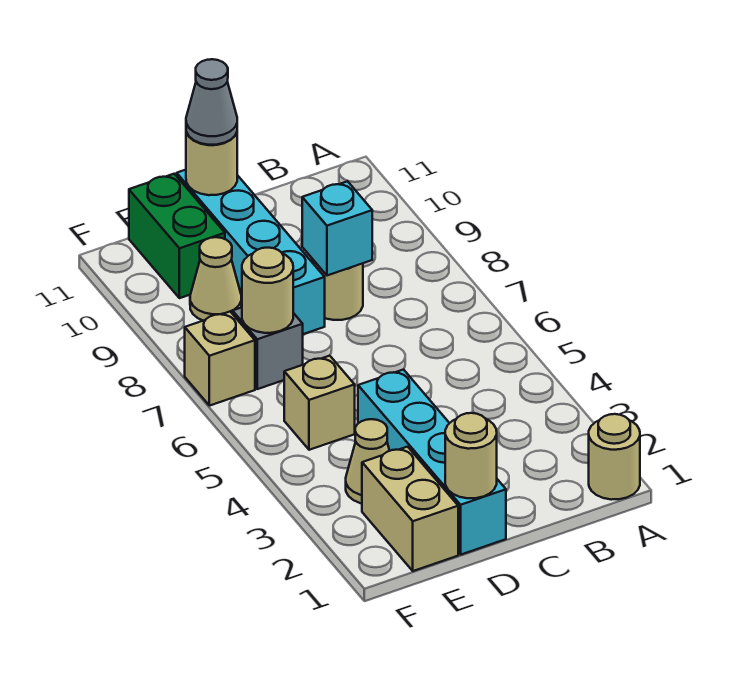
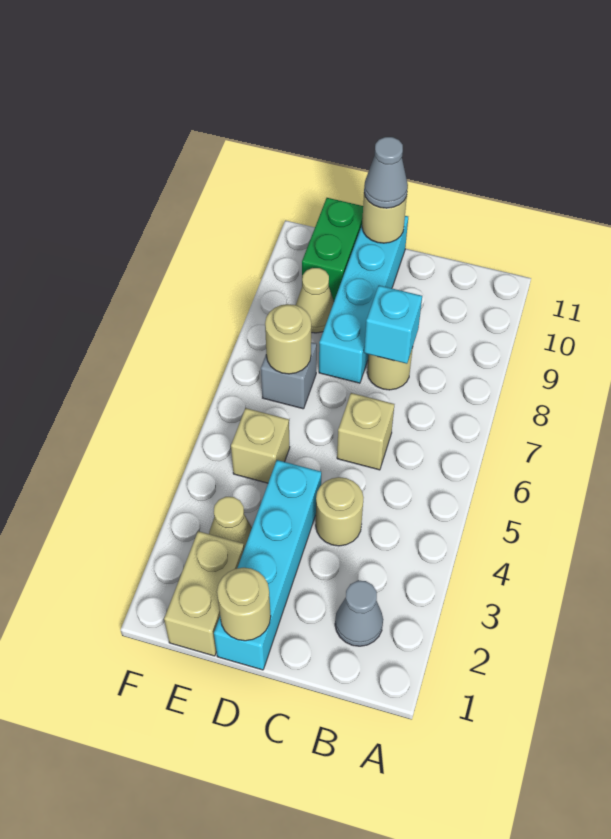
tan 1x1 round brick [589,414,640,500] -> tan 1x1 round brick moved to [316,477,364,546]
none -> grey 1x1 cone [335,581,383,646]
tan 1x1 brick [185,312,255,406] -> tan 1x1 brick moved to [337,393,394,470]

